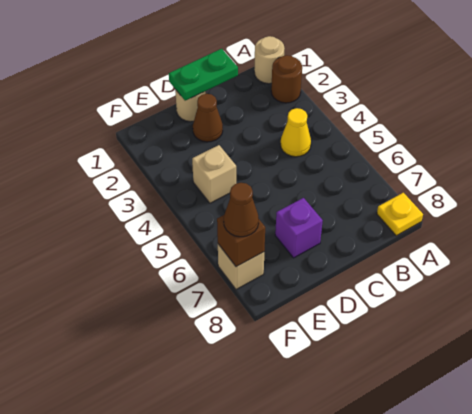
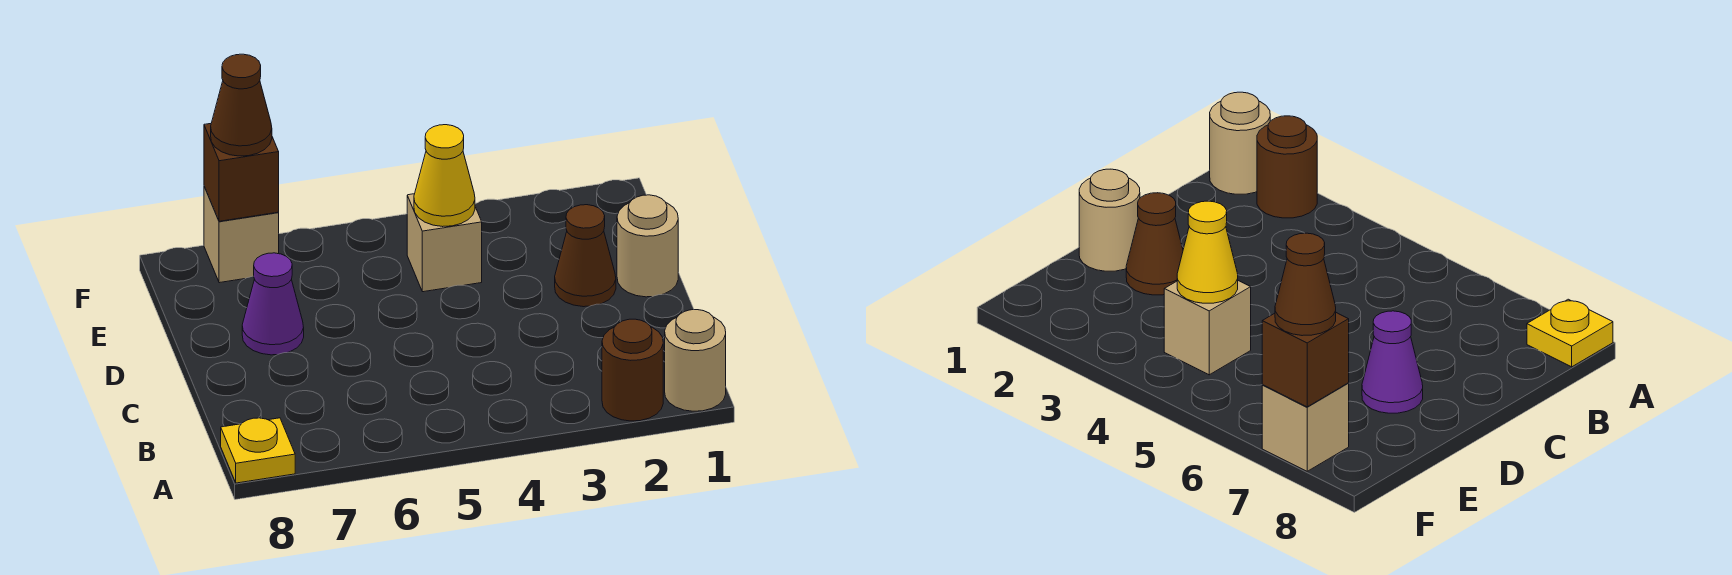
yellow 1x1 cone [281,108,311,157] -> yellow 1x1 cone moved to [414,125,475,227]
green 1x2 plate [169,49,238,101] -> none
purple 1x1 brick [275,198,323,258] -> purple 1x1 cone [242,253,304,355]

